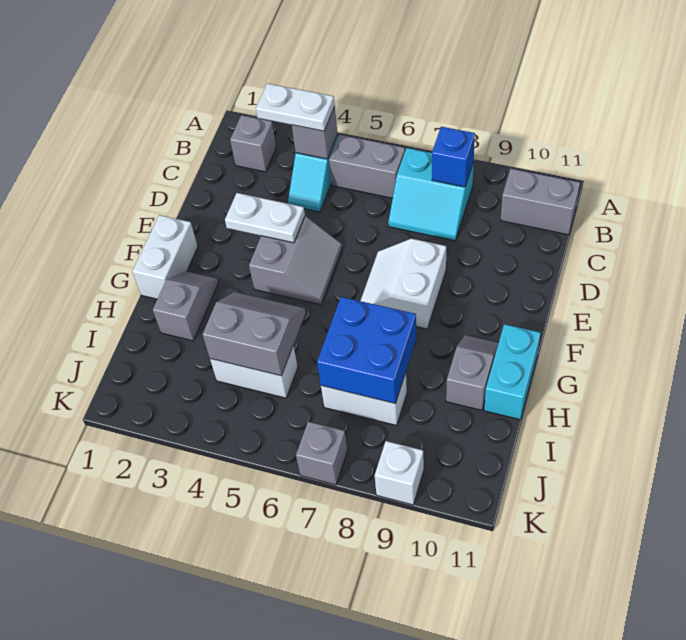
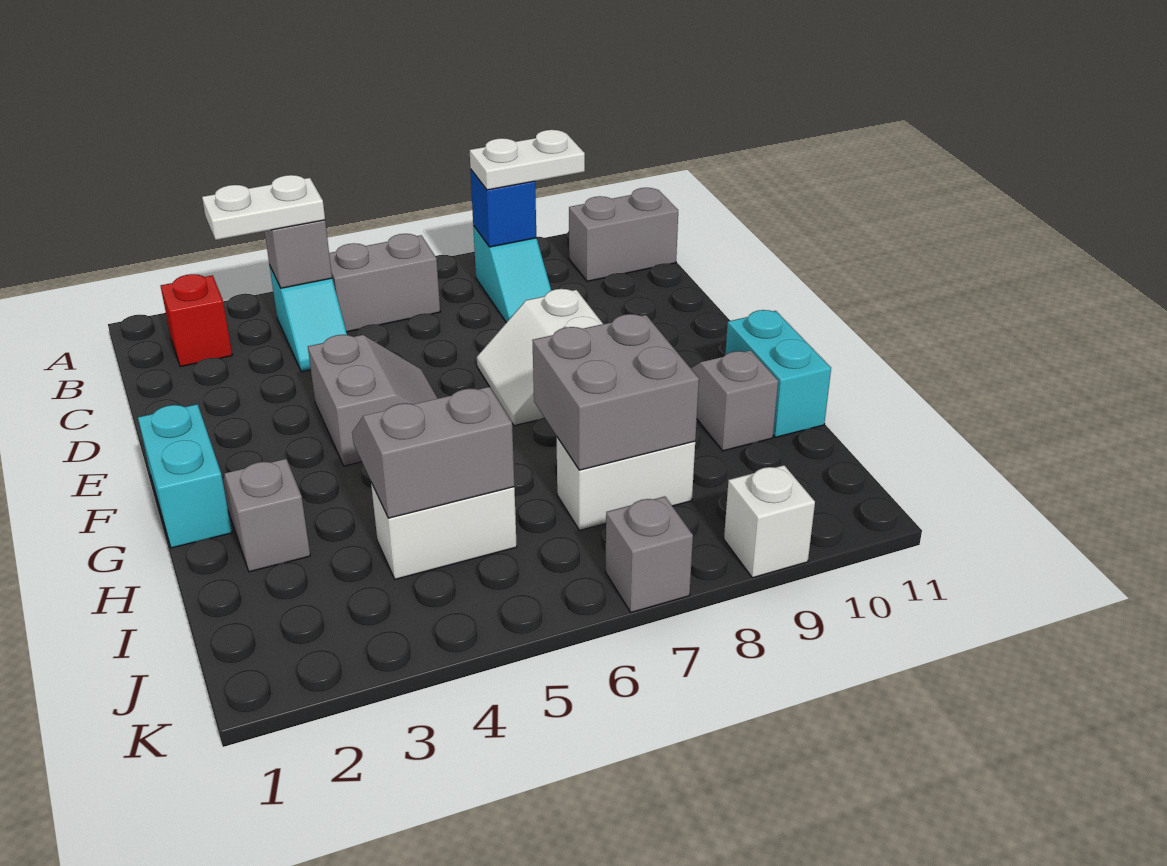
grey 1x1 brick [230,115,276,172] -> red 1x1 brick [161,274,232,367]
cyan 2x2 slope [388,148,474,241] -> cyan 1x2 slope [473,226,551,323]
white 1x2 plate [225,193,305,243] -> white 1x2 plate moved to [470,130,585,190]
white 1x2 brick [132,215,198,299] -> cyan 1x2 brick [138,404,232,548]
blue 2x2 brick [317,297,416,404] -> grey 2x2 brick [532,314,699,470]

